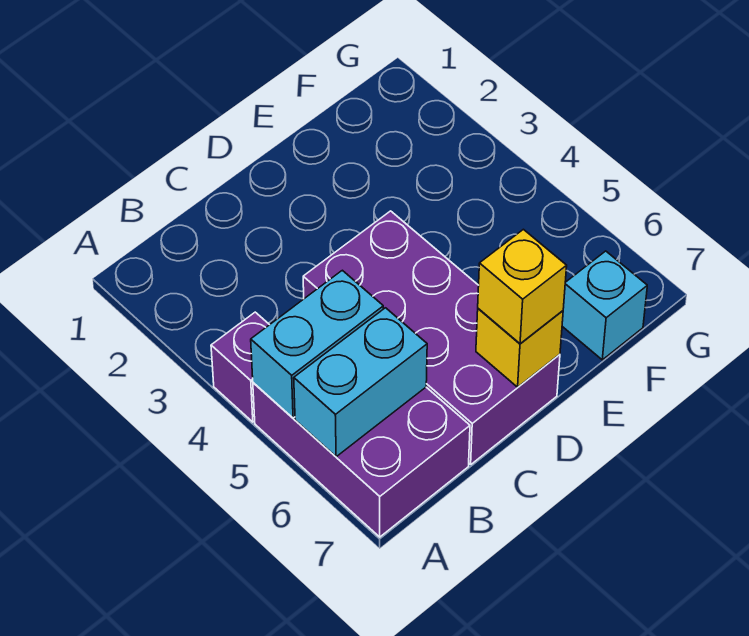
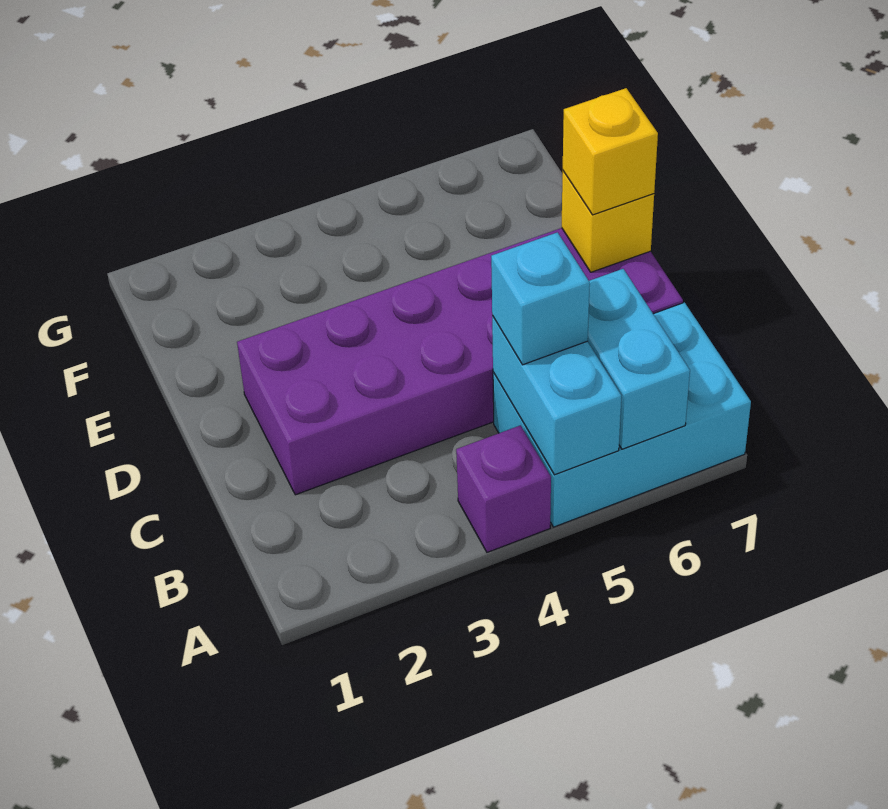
purple 2x3 brick [253,383,470,537] -> cyan 2x3 brick [493,303,751,527]
purple 2x4 brick [303,211,560,465] -> purple 2x6 brick [237,228,683,495]
cyan 1x1 brick [562,251,647,360] -> cyan 1x1 brick moved to [491,232,590,365]

